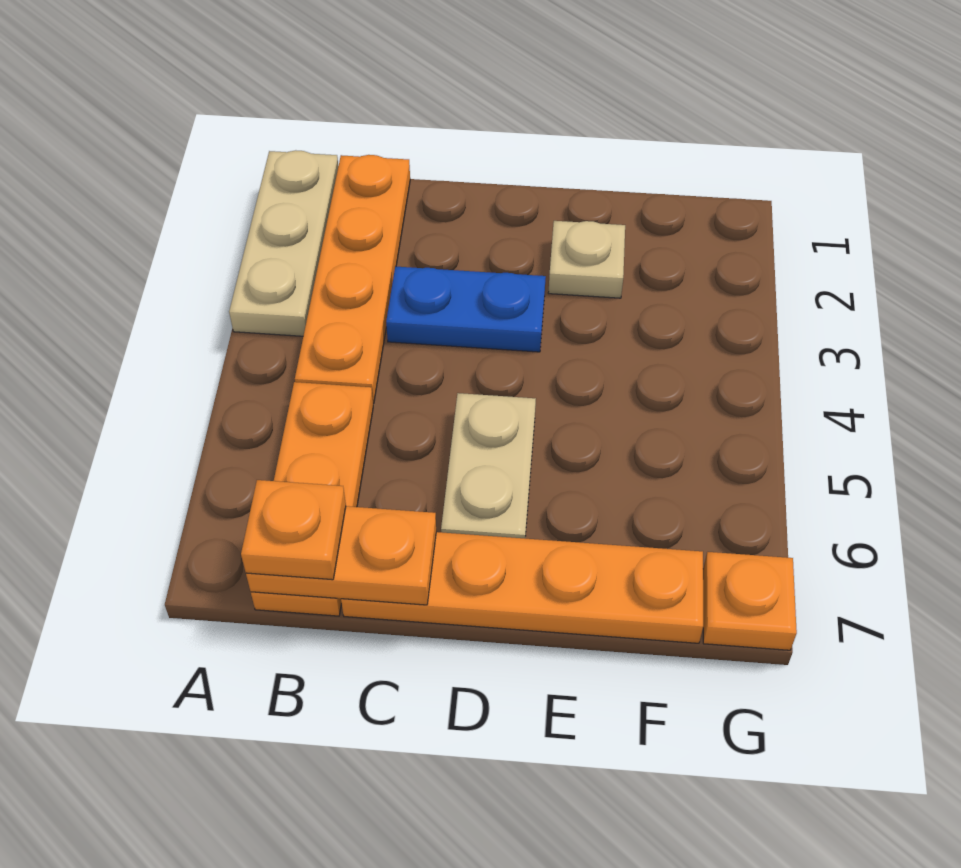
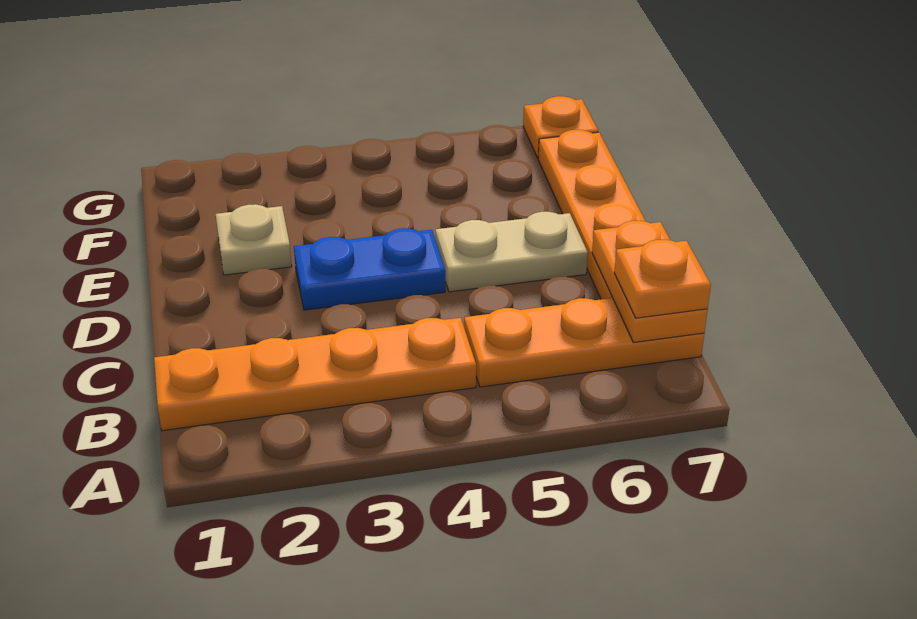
tan 1x3 plate [229,150,338,336] -> none
blue 1x2 plate [386,267,546,352] -> blue 1x2 plate turned to [294,228,445,310]

